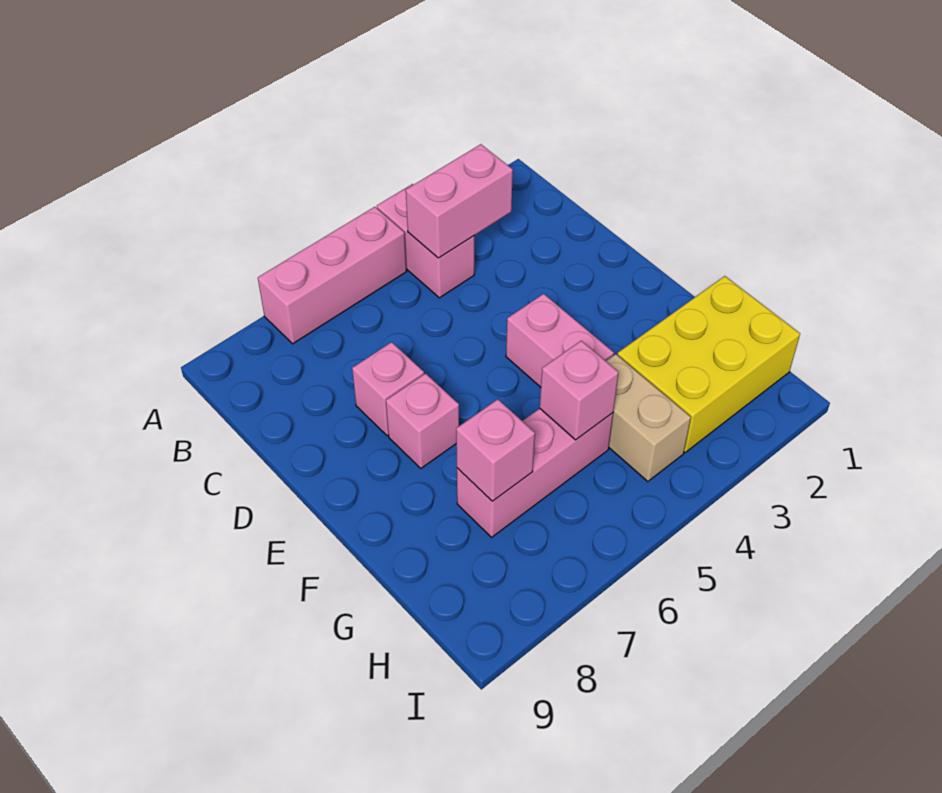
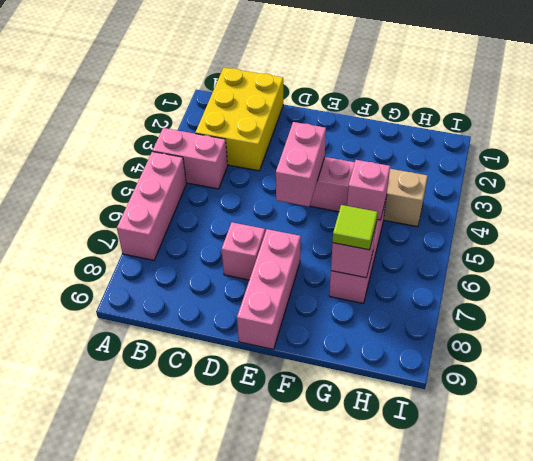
pink 1x2 brick [406,144,513,258] -> pink 1x2 brick moved to [276,122,326,206]
pink 1x1 brick [386,373,459,468] -> pink 1x3 brick [237,229,301,349]
yellow 2x3 brick [617,276,800,452] -> yellow 2x3 brick moved to [195,68,283,171]
none -> lime 1x1 tile [333,205,378,250]

